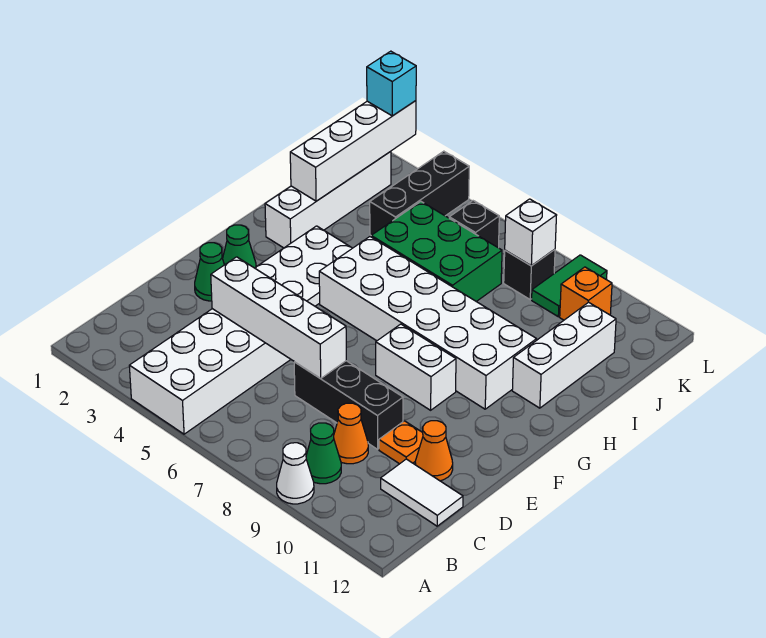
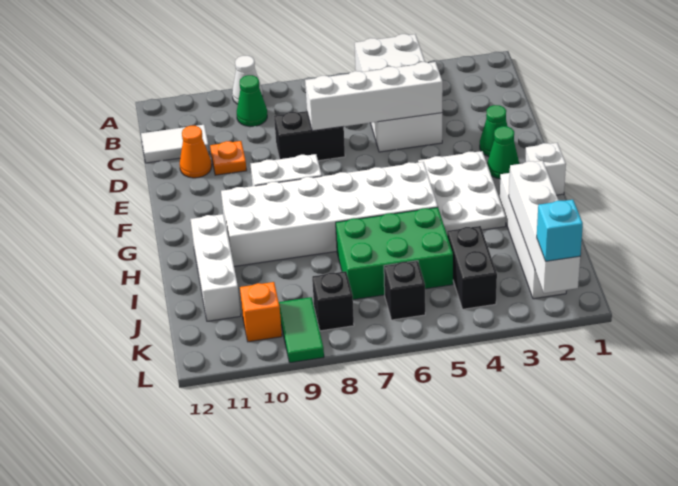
orange 1x1 cone [334,403,368,464] -> none
black 1x3 brick [294,361,403,449] -> black 1x2 brick [274,111,345,161]
black 1x3 brick [370,151,469,235] -> black 1x2 brick [447,226,497,309]
white 1x1 brick [505,199,557,266] -> white 1x1 brick moved to [525,143,566,195]

